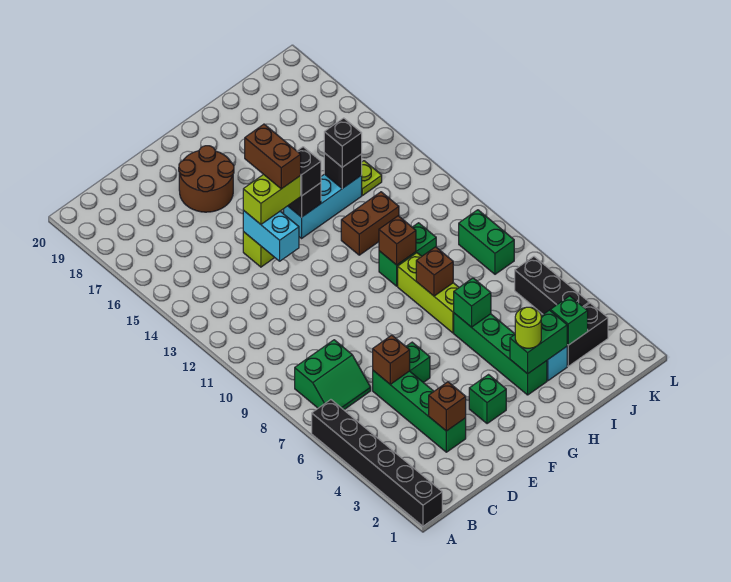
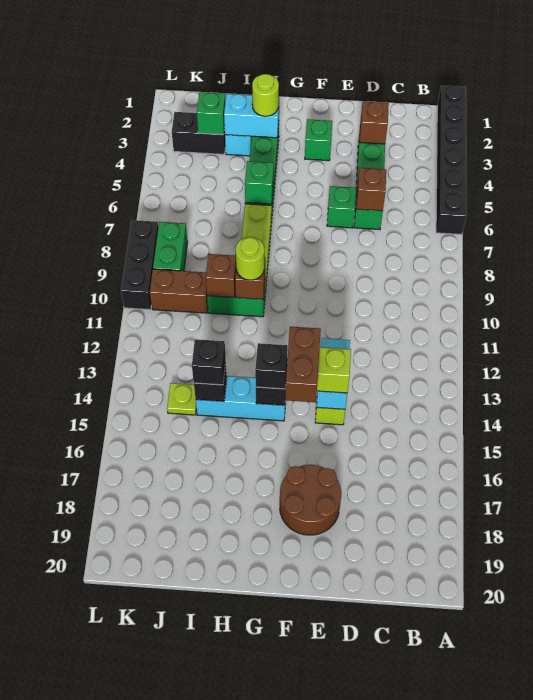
green 2x2 slope [295,340,371,410] -> none
green 1x2 brick [510,310,567,374] -> cyan 1x2 brick [224,94,279,138]
brown 1x1 brick [416,247,453,296] -> brown 1x1 brick moved to [206,254,236,298]
none -> lime 1x1 round brick [236,237,264,280]
brown 1x2 brick [341,192,399,255] -> brown 1x2 brick moved to [150,269,208,313]
black 1x3 brick [515,257,589,314] -> black 1x3 brick moved to [121,220,159,310]

